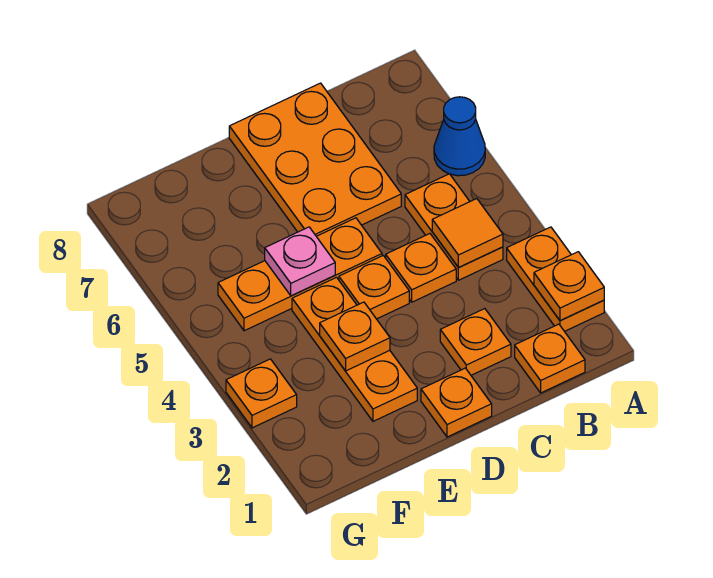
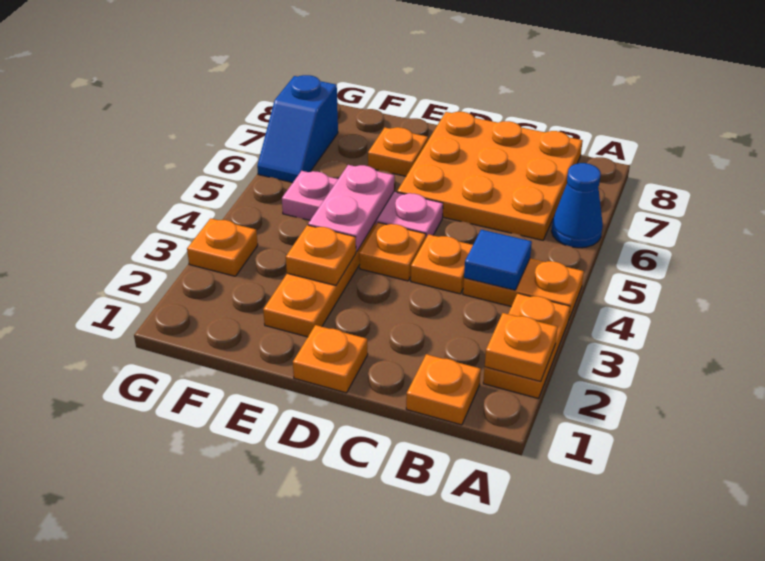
orange 1x2 plate [405,174,503,280] -> orange 1x2 plate turned to [463,258,584,320]
orange 1x1 tile [432,199,503,268] -> blue 1x1 tile [464,230,532,290]
orange 1x1 plate [440,309,511,375] -> orange 1x1 plate moved to [368,127,428,176]
orange 2x3 plate [229,83,401,236] -> orange 3x3 plate [397,112,583,240]
orange 1x3 plate [218,218,382,331] -> pink 1x3 plate [282,171,443,238]
pink 1x1 plate [265,227,335,296] -> pink 1x2 plate [308,165,394,252]
none -> blue 1x2 slope [257,75,338,183]

